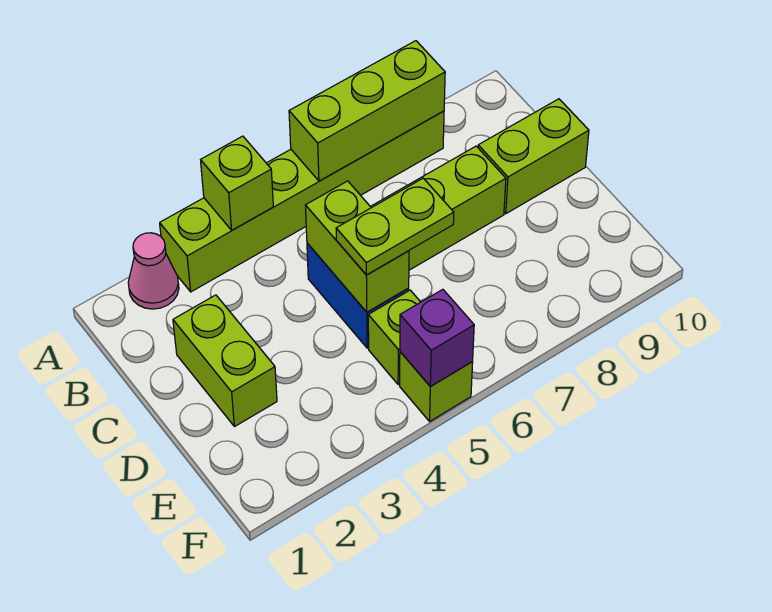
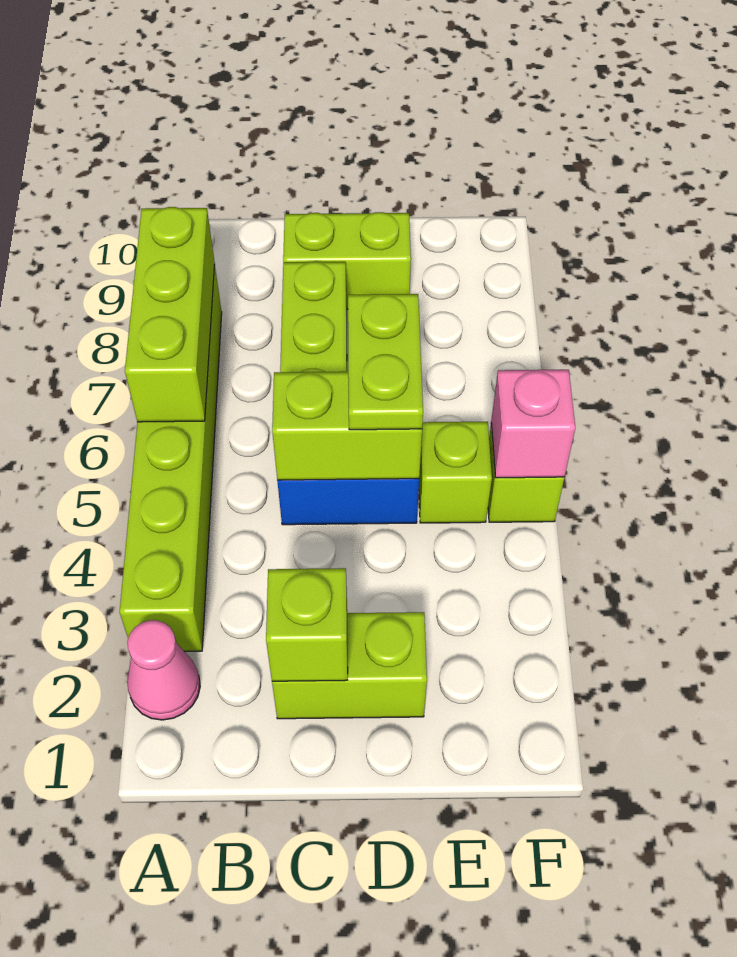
lime 1x1 brick [201,136,273,230] -> lime 1x1 brick moved to [266,568,348,681]
lime 1x2 brick [478,99,589,214] -> lime 1x2 brick turned to [283,212,411,309]
purple 1x1 brick [400,289,474,387] -> pink 1x1 brick [491,370,575,478]

